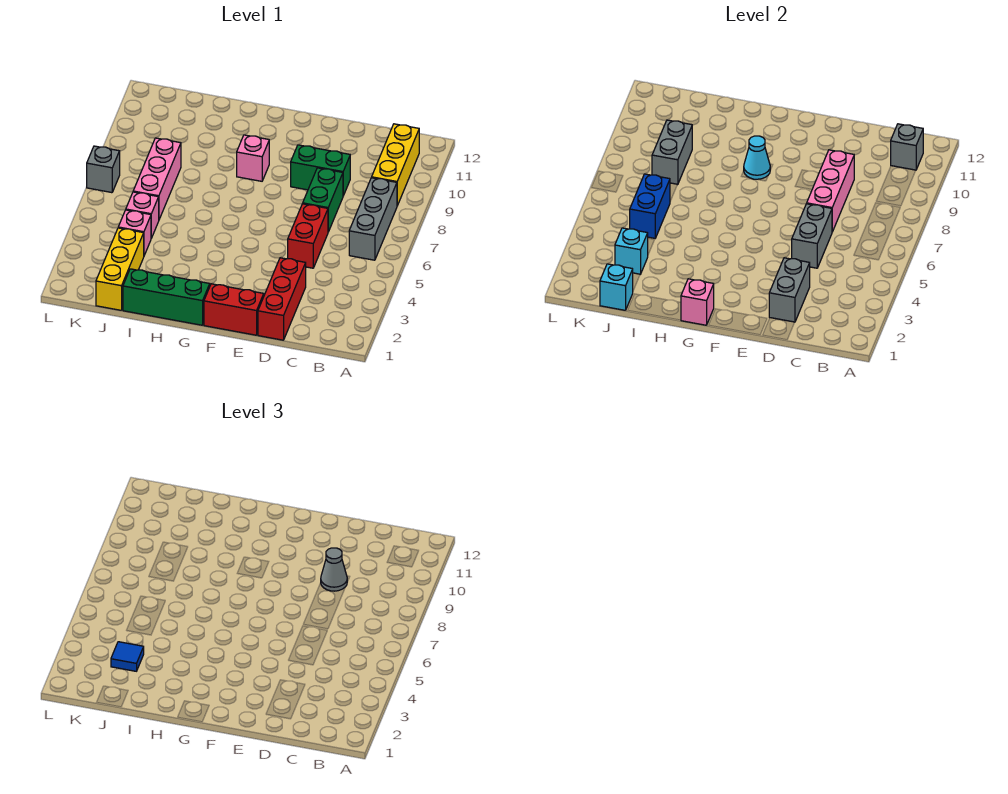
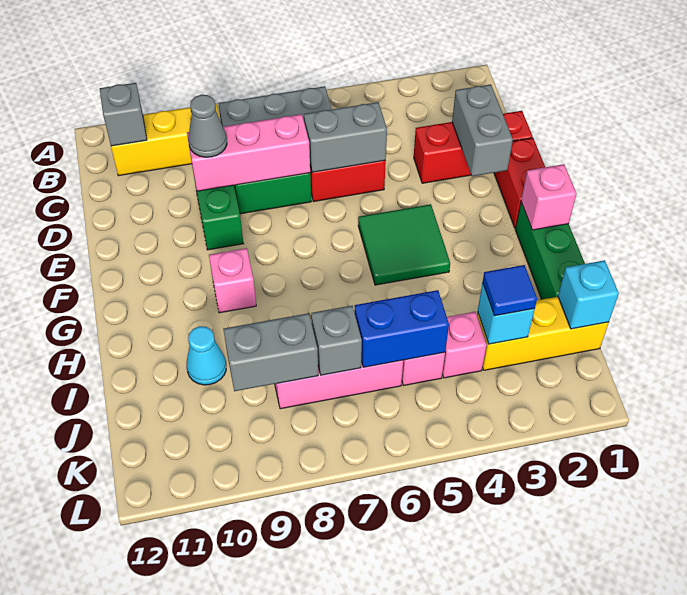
grey 1x2 brick [769,258,810,322] -> grey 1x2 brick turned to [452,84,513,176]
none -> green 2x2 tile [358,204,450,285]
cyan 1x1 cone [744,136,770,179] -> cyan 1x1 cone moved to [187,326,226,385]
grey 1x1 brick [87,146,120,193] -> grey 1x1 brick moved to [311,306,362,375]

